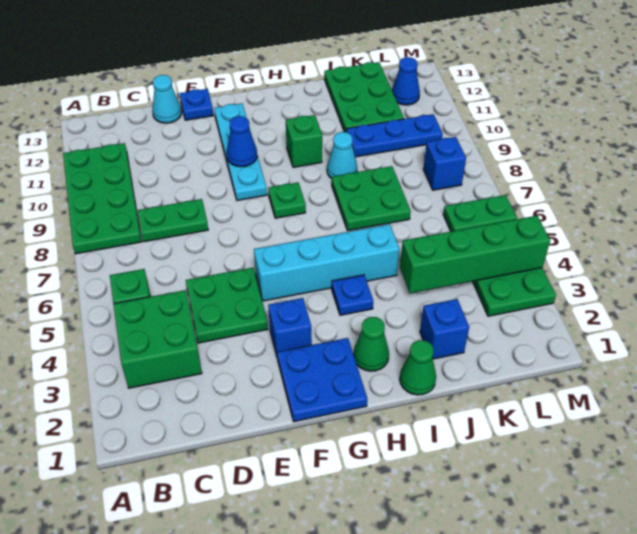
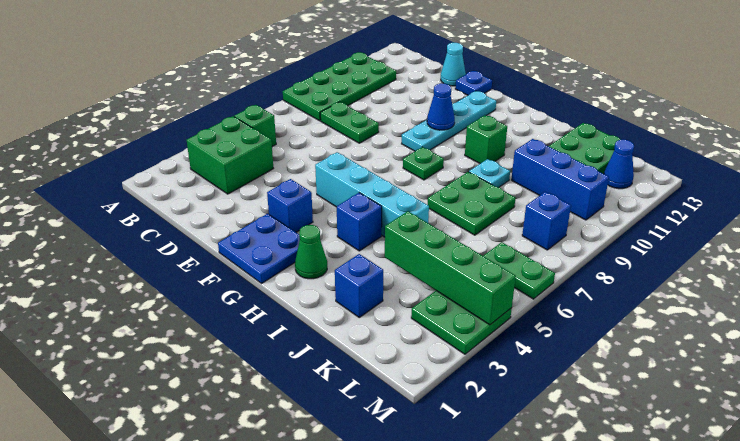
green 2x2 plate [186,268,268,343] -> none
blue 1x1 plate [332,275,373,315] -> blue 1x1 brick [337,193,382,251]
green 1x1 cone [400,340,436,395] -> none
cyan 1x1 cone [327,132,357,179] -> cyan 1x1 plate [469,159,510,187]
blue 1x3 plate [347,114,443,157] -> blue 1x3 brick [511,139,609,220]

